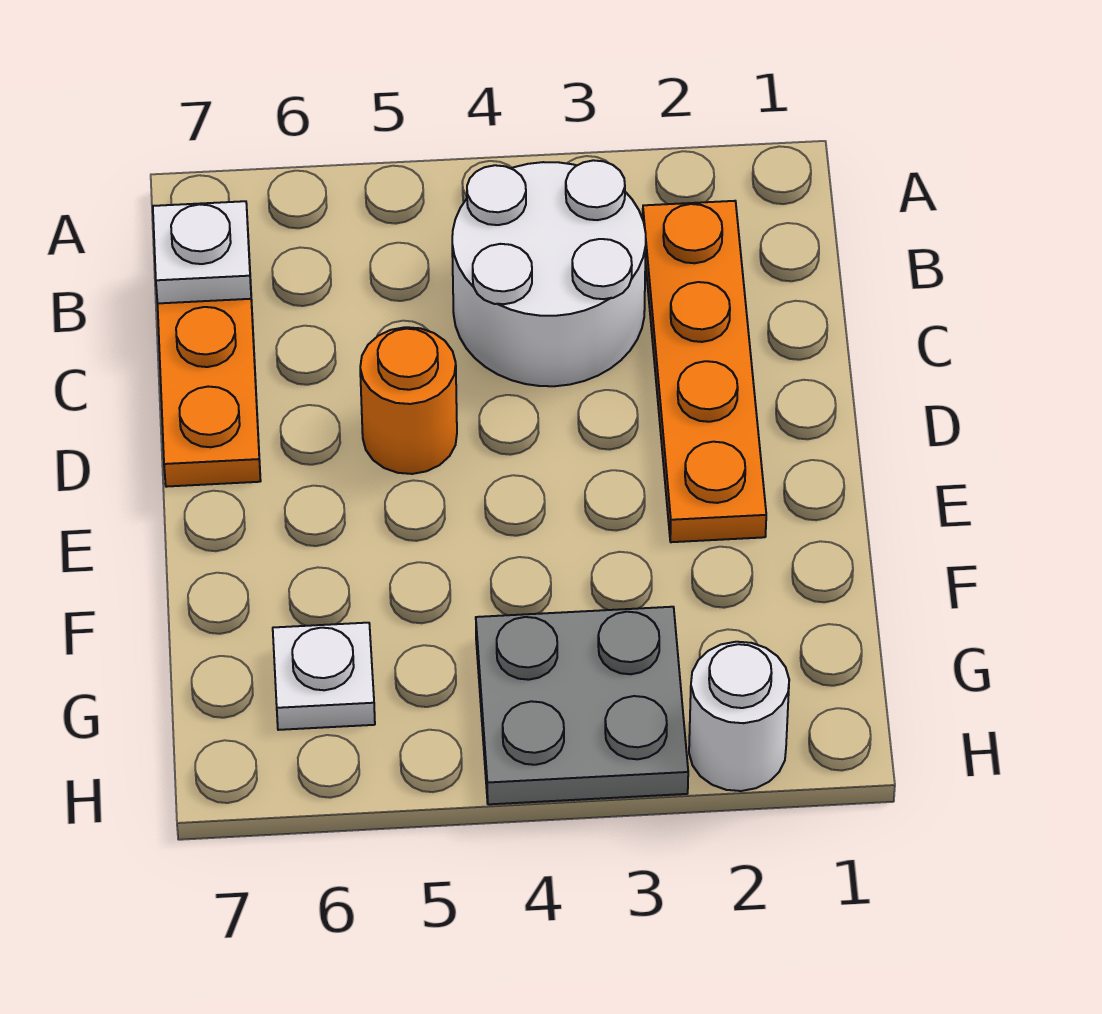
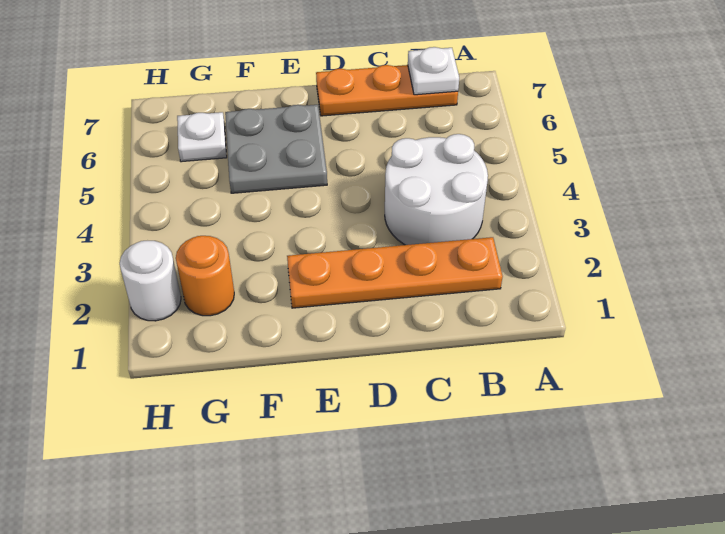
orange 1x1 round brick [360,327,457,474] -> orange 1x1 round brick moved to [176,236,234,316]
grey 2x2 plate [476,607,688,804] -> grey 2x2 plate moved to [225,105,327,193]

